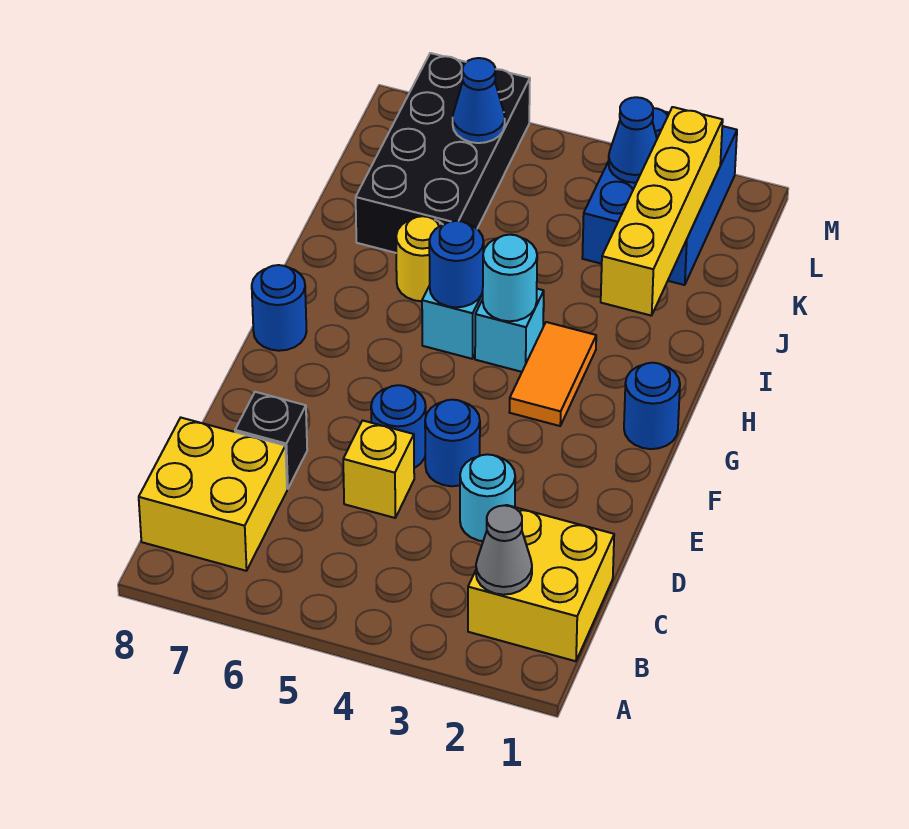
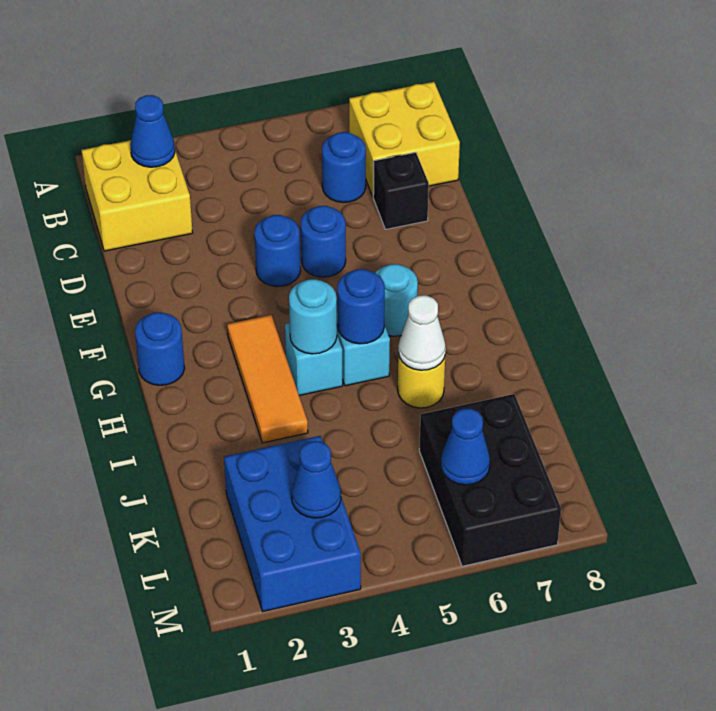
grey 1x1 cone [476,505,532,595] -> blue 1x1 cone [130,95,175,167]
cyan 1x1 round brick [460,454,515,541] -> cyan 1x1 round brick moved to [375,264,418,336]
yellow 1x1 brick [343,420,414,518] -> none
orange 1x2 tile [509,322,596,426] -> orange 1x3 tile [227,315,308,443]
blue 1x1 round brick [252,265,307,351] -> blue 1x1 round brick moved to [322,132,366,202]
yellow 1x4 brick [601,107,723,316] -> none
none -> white 1x1 cone [398,295,446,370]
black 2x4 brick [356,53,530,253] -> black 2x3 brick [419,394,561,566]

